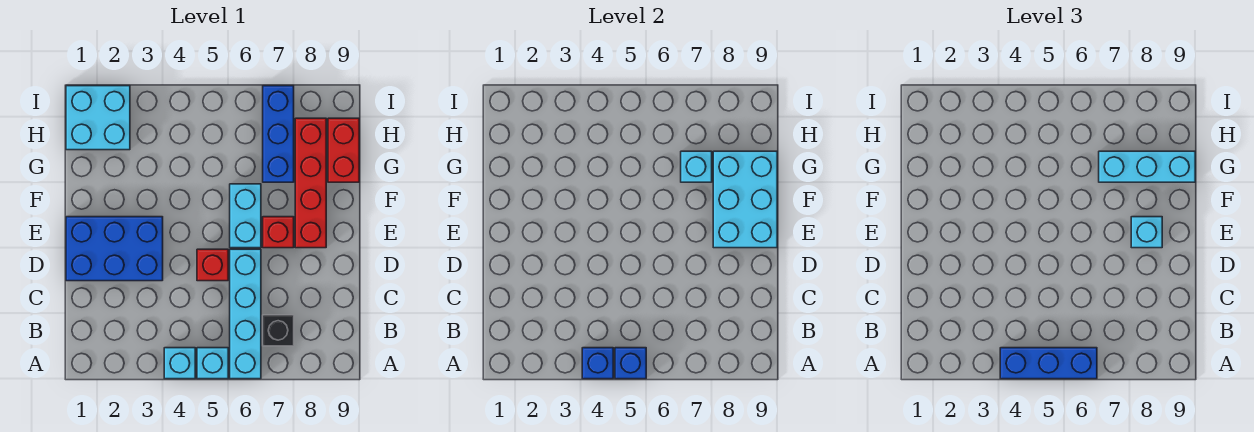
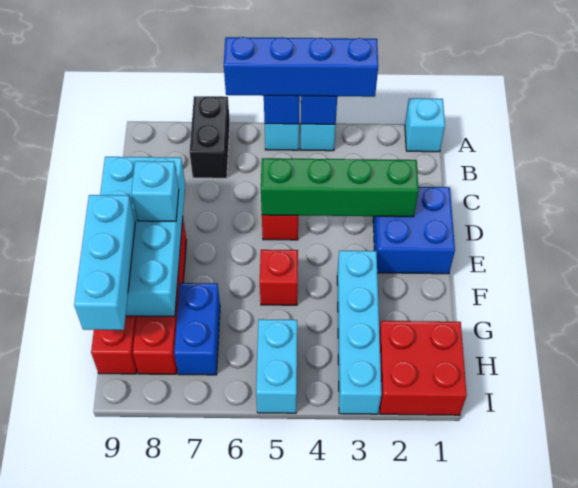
blue 1x3 brick [1000,348,1097,379] -> blue 1x4 brick [224,37,378,97]
cyan 1x4 brick [230,249,261,379] -> cyan 1x4 brick moved to [337,251,382,414]
black 1x1 brick [263,315,294,346] -> black 1x2 brick [190,96,230,178]
blue 2x3 brick [66,217,163,281] -> blue 2x2 brick [373,187,455,274]
none -> green 1x4 brick [261,158,419,217]
cyan 1x2 brick [230,184,261,248] -> cyan 1x2 brick moved to [256,319,297,413]
red 1x1 brick [263,217,294,248] -> red 1x1 brick moved to [260,250,298,305]
cyan 2x3 brick [713,151,777,248] -> cyan 2x4 brick [100,157,185,317]
blue 1x3 brick [263,86,294,182] -> blue 1x2 brick [174,283,220,375]
cyan 1x1 brick [681,151,712,182] -> cyan 1x1 brick moved to [405,98,445,152]
cyan 1x3 brick [1099,151,1195,182] -> cyan 1x3 brick turned to [74,195,135,330]
cyan 2x2 brick [66,86,130,150] -> red 2x2 brick [379,321,467,415]

